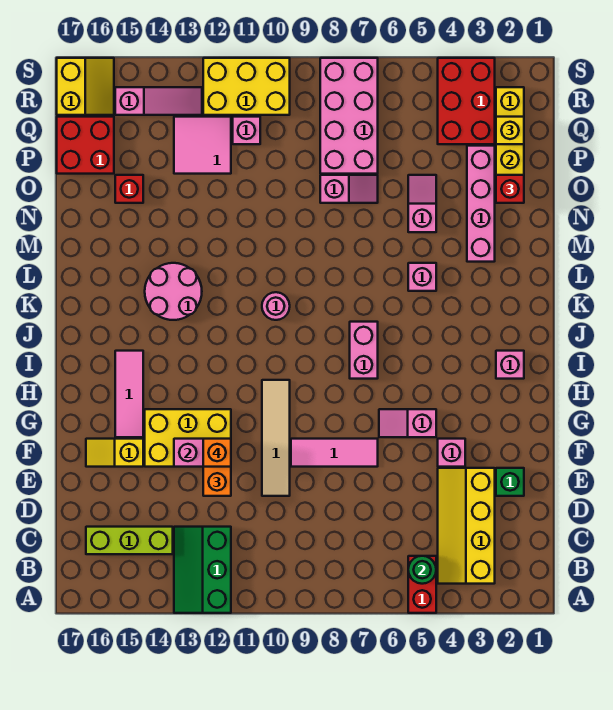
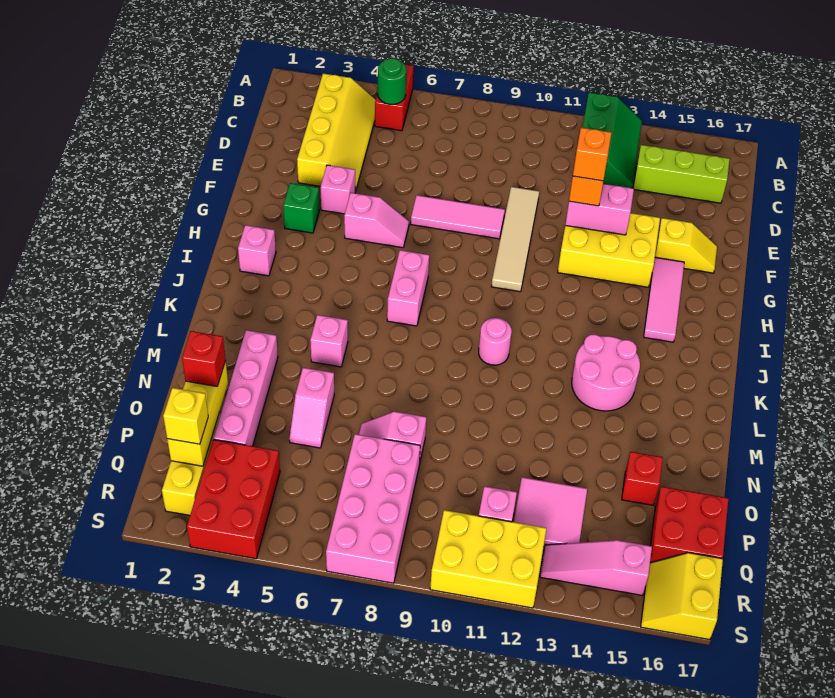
green 1x1 brick [496,468,524,496] -> green 1x1 brick moved to [283,183,319,233]

